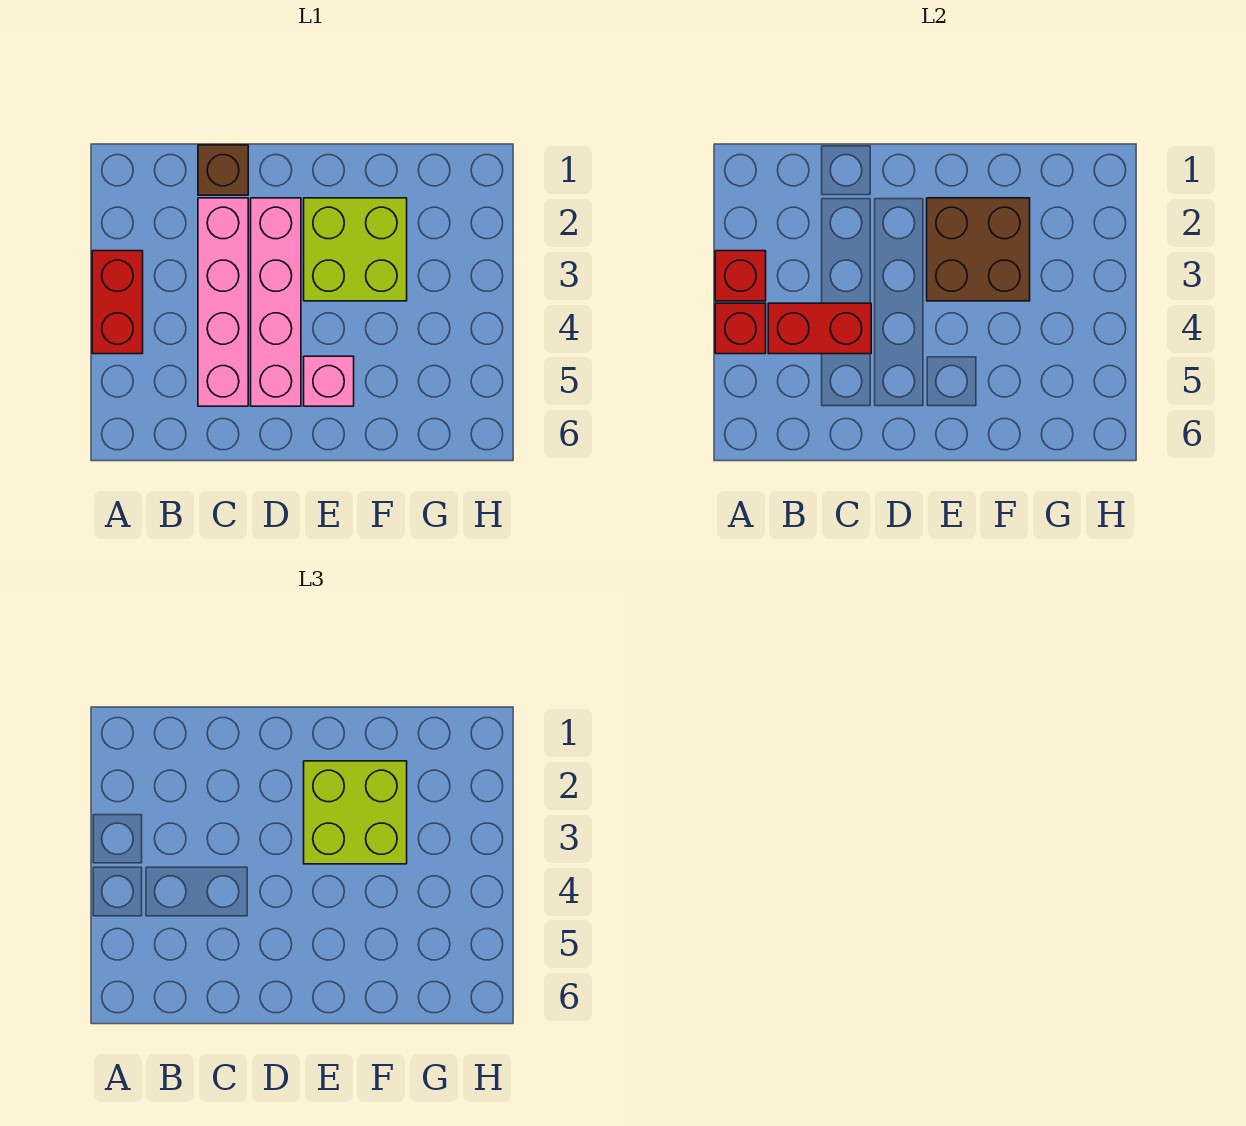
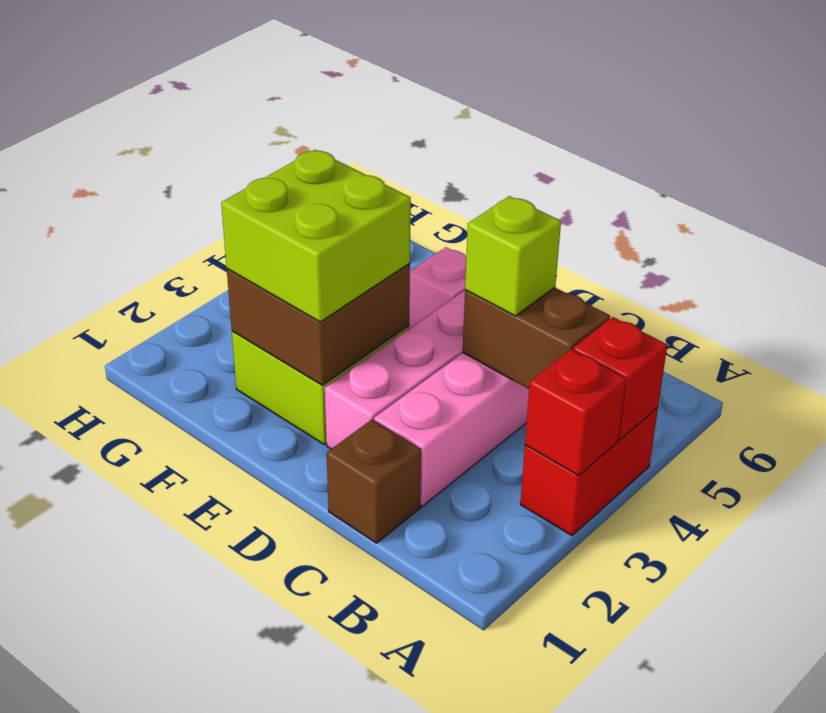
red 1x2 brick [768,303,871,354] -> brown 1x2 brick [463,288,610,389]
none -> lime 1x1 brick [465,196,561,316]

